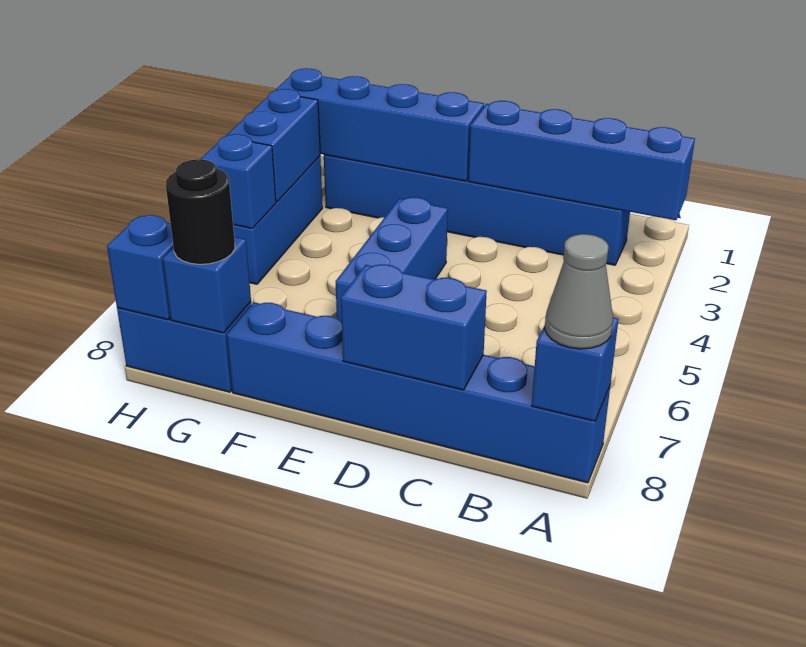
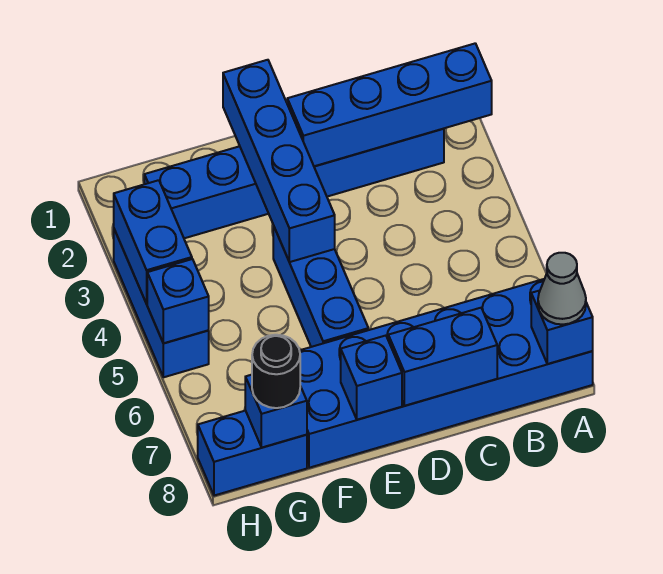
blue 1x6 brick [227,302,610,483] -> blue 2x6 brick [299,279,593,468]
blue 1x4 brick [276,68,484,181] -> blue 1x4 brick turned to [223,60,335,262]
blue 1x1 brick [107,215,173,320] -> blue 1x1 brick moved to [341,336,402,420]

